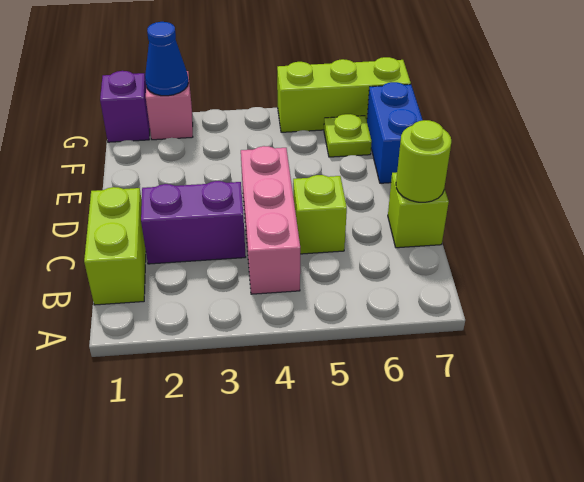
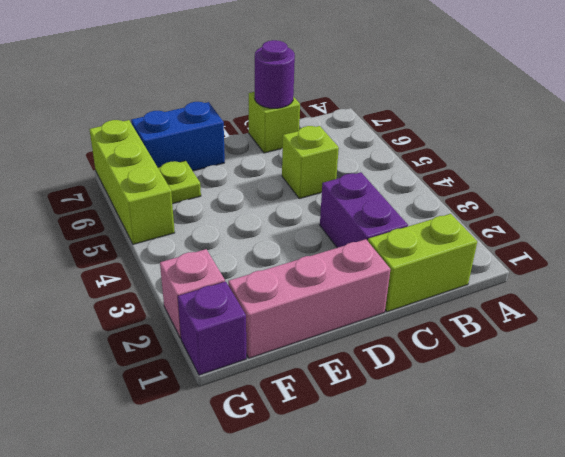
pink 1x3 brick [241,146,300,294] -> pink 1x3 brick moved to [228,239,390,358]
lime 1x1 round brick [396,120,451,202] -> purple 1x1 round brick [255,40,295,108]
blue 1x1 cone [145,22,188,96] -> none

